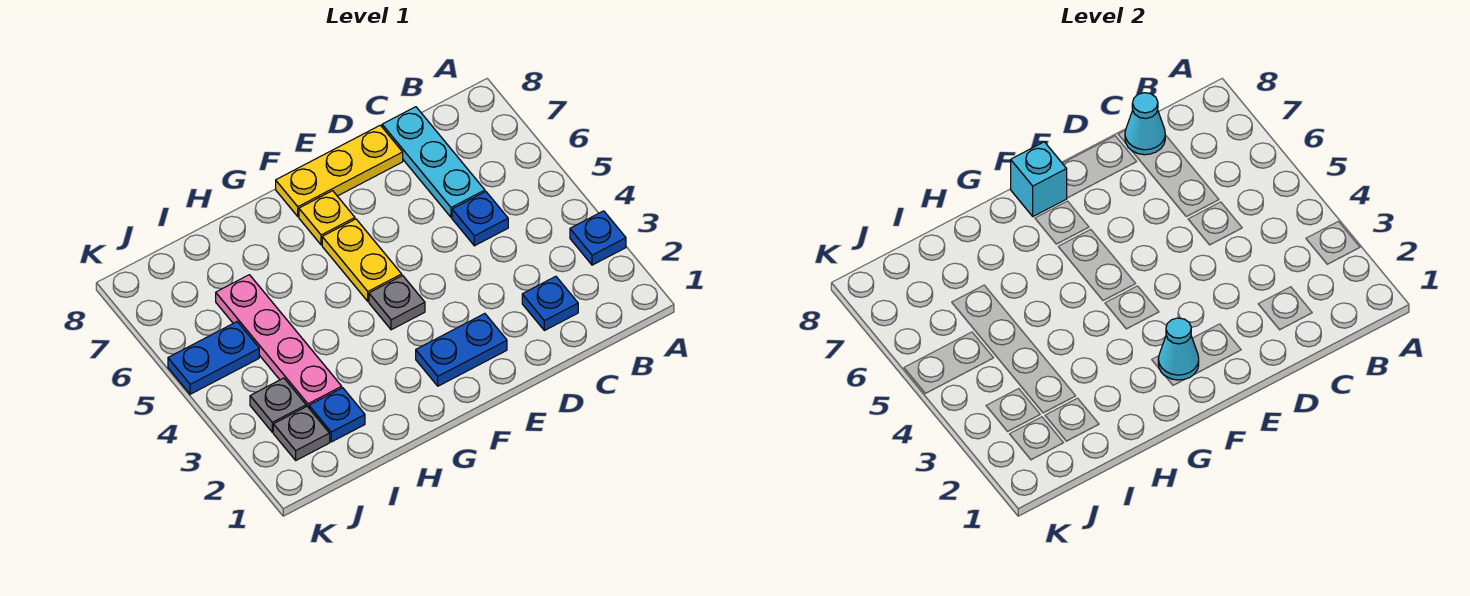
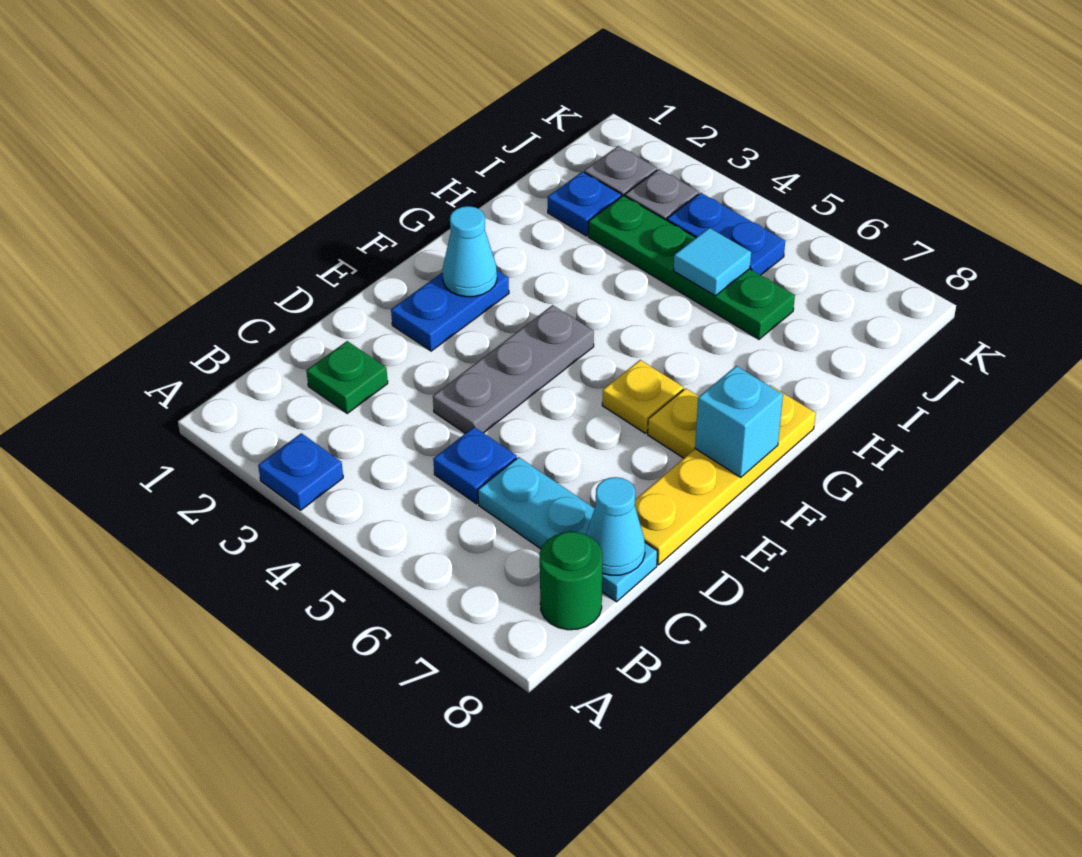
none -> green 1x1 round brick [540,532,603,630]
blue 1x1 plate [522,276,578,331] -> green 1x1 plate [306,341,388,413]
yellow 1x3 plate [276,125,403,216] -> yellow 1x4 plate [635,385,816,565]
grey 1x1 plate [369,275,425,330] -> grey 1x3 plate [433,305,594,433]
yellow 1x2 plate [322,219,402,301] -> yellow 1x1 plate [602,360,683,433]
pink 1x4 plate [216,275,342,408] -> green 1x4 plate [588,195,795,339]
none -> cyan 1x1 tile [673,228,751,296]
blue 1x2 plate [168,322,259,394] -> blue 1x2 plate turned to [667,193,785,275]

